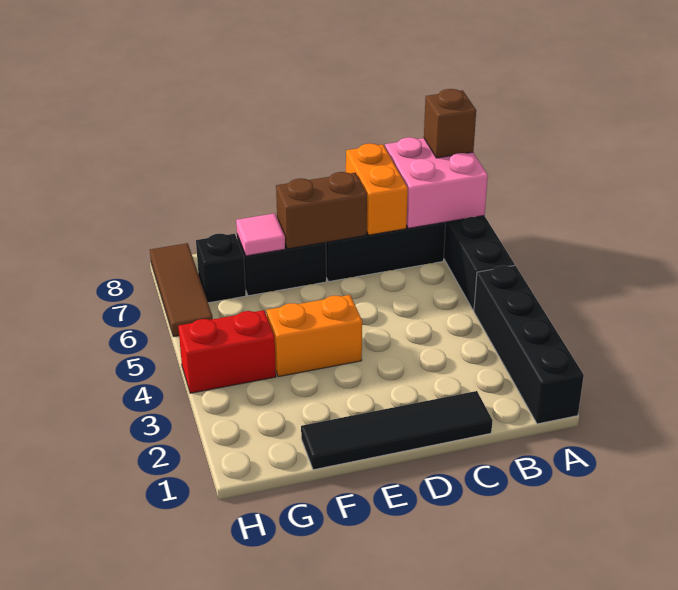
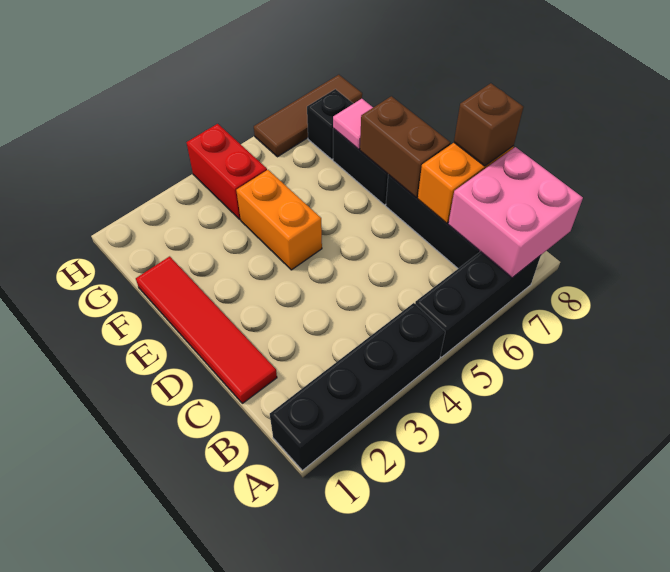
brown 1x1 brick [424,89,476,158] -> brown 1x1 brick moved to [454,83,523,166]
black 1x4 tile [301,391,493,470] -> red 1x4 tile [136,256,277,403]

